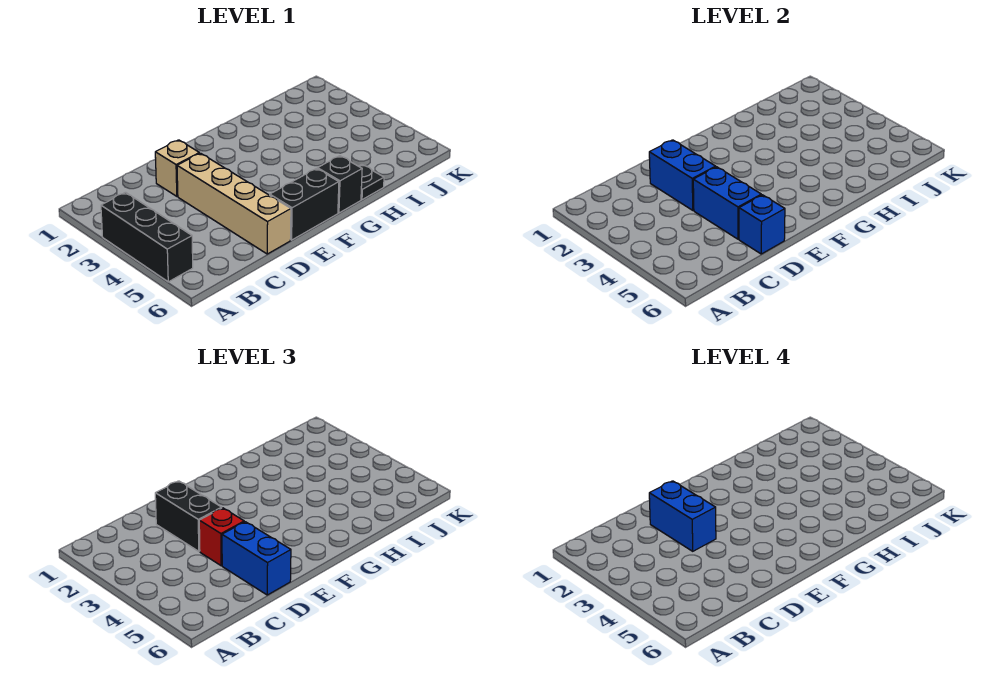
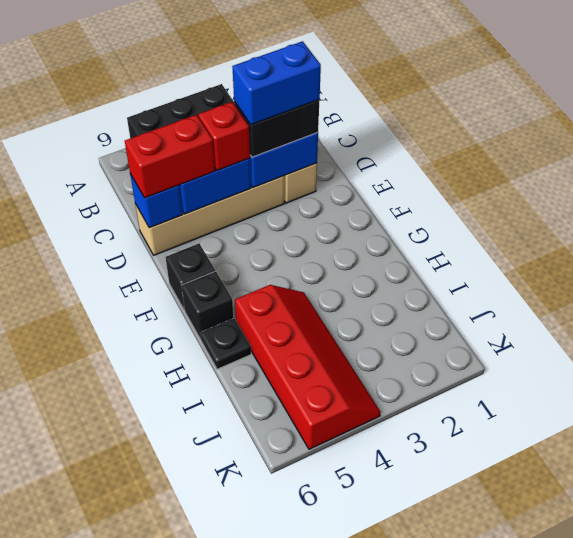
blue 1x2 brick [222,522,291,595] -> red 1x2 brick [125,115,215,198]
black 1x2 brick [270,168,339,240] -> black 1x1 brick [166,244,215,310]
none -> red 2x4 slope [235,285,381,449]

